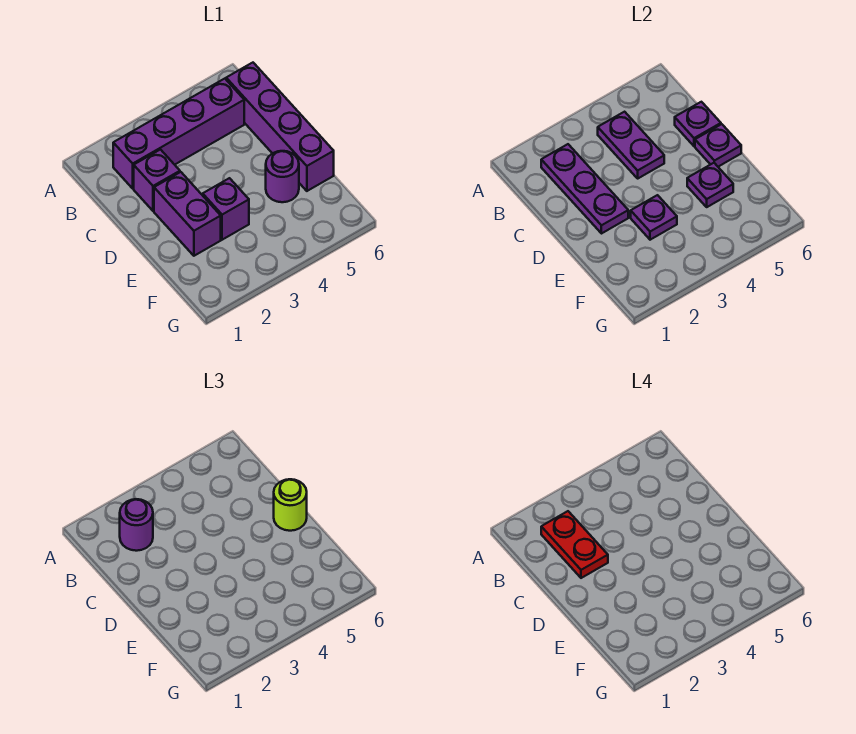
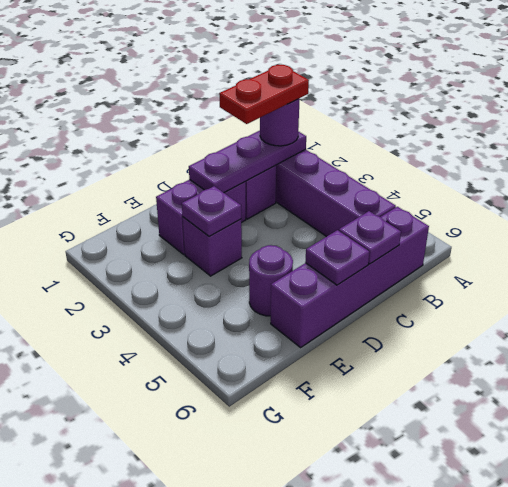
purple 1x2 plate [598,112,664,178] -> none
lime 1x1 round brick [274,479,307,531] -> none
purple 1x1 plate [687,163,733,207] -> none

